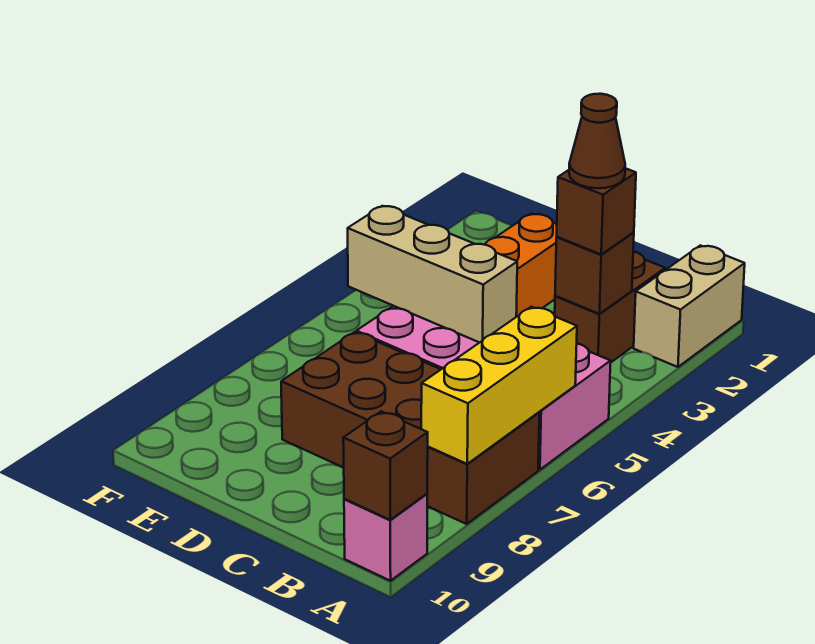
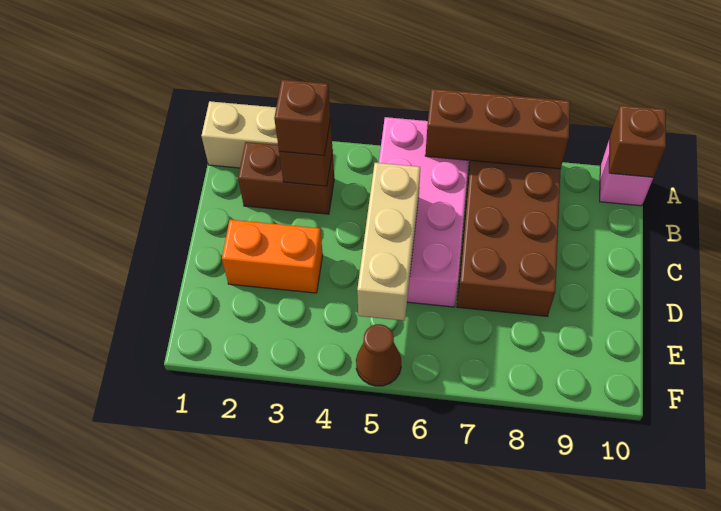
yellow 1x3 brick [421,307,577,464] -> brown 1x3 brick [425,89,570,169]
brown 1x1 cone [569,94,625,188] -> brown 1x1 cone moved to [356,324,401,386]

